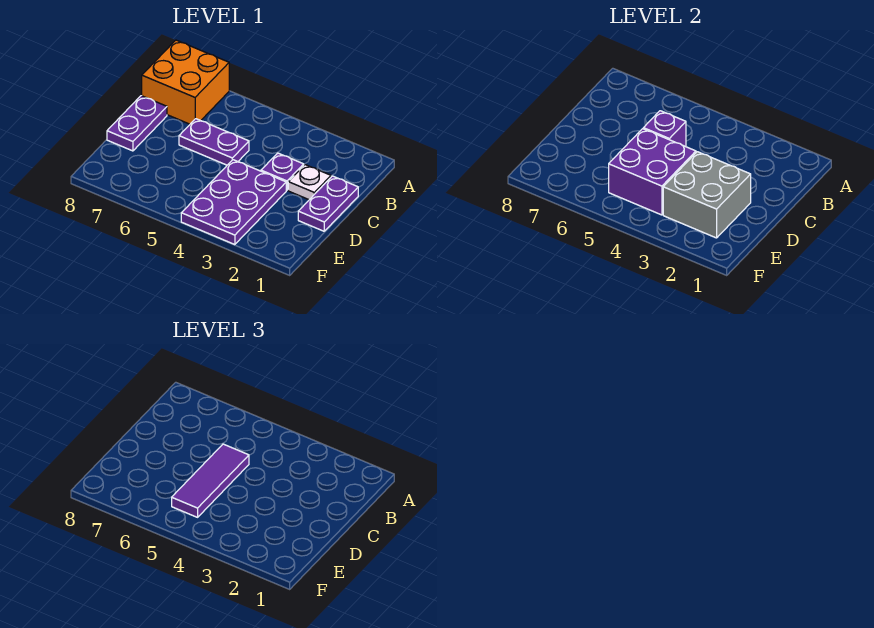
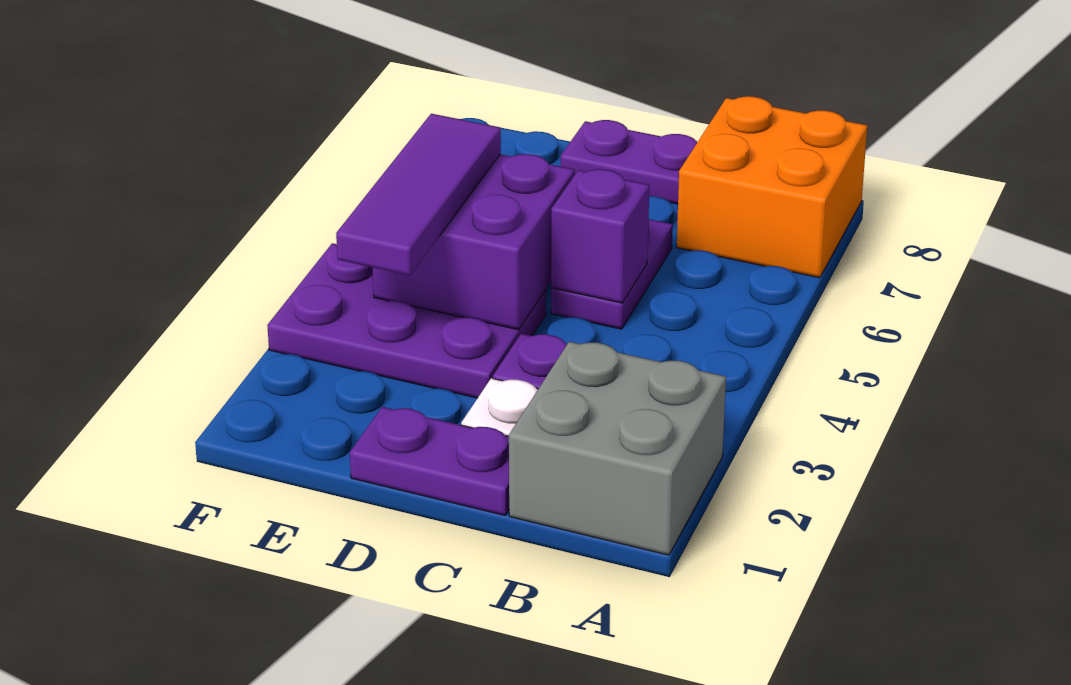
purple 1x3 tile [172,444,249,517] -> purple 1x3 tile turned to [336,114,501,276]
grey 2x2 brick [663,152,751,238] -> grey 2x2 brick moved to [509,342,726,555]

